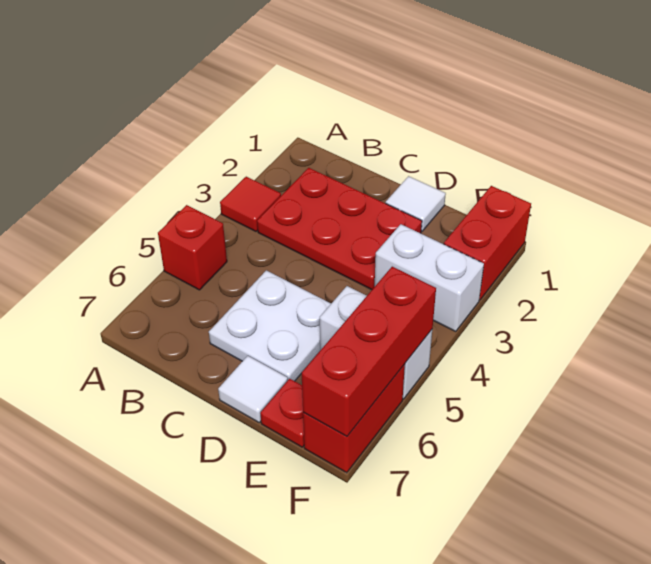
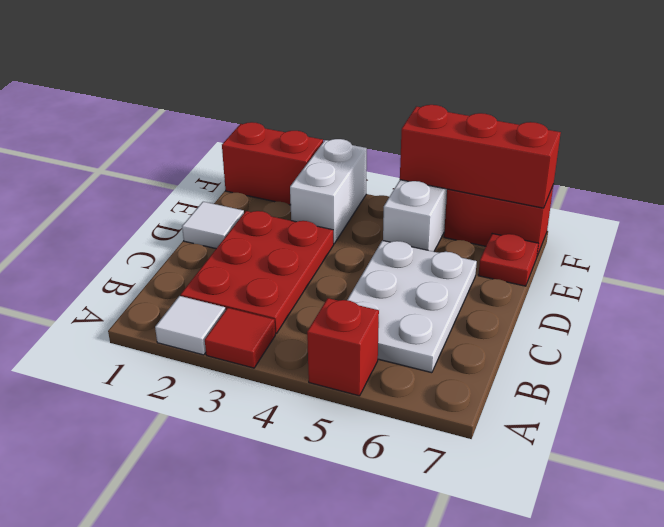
white 2x2 plate [209,270,331,381] -> white 2x3 plate [347,241,477,373]
white 1x1 tile [218,356,288,422] -> white 1x1 tile moved to [155,296,225,355]

